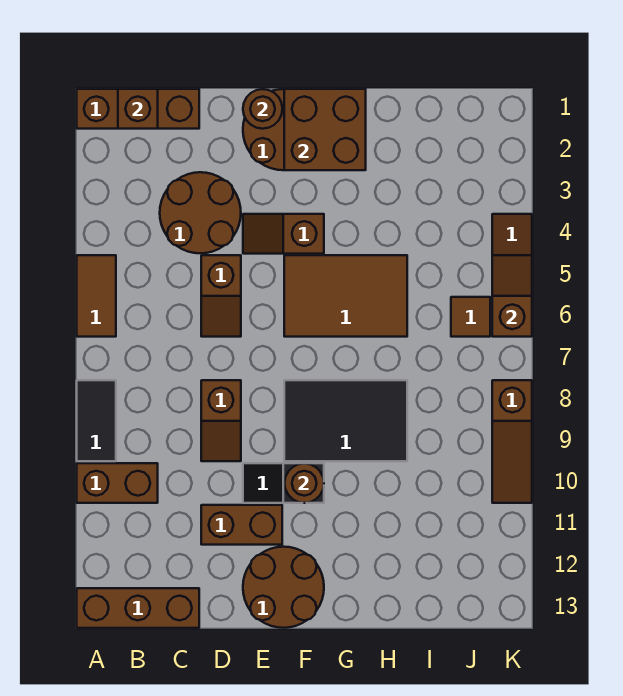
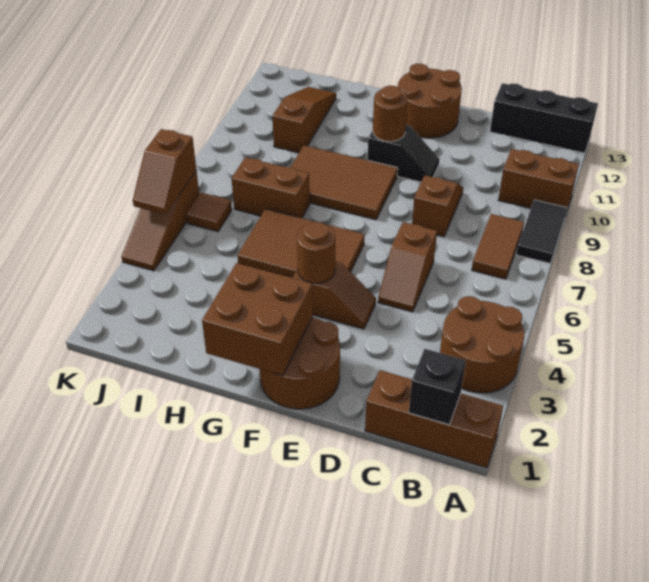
brown 1x2 tile [77,255,116,337] -> brown 1x2 tile moved to [472,214,524,279]
brown 1x3 brick [77,588,199,628] -> black 1x3 brick [490,83,598,153]
brown 1x1 brick [118,89,158,129] -> black 1x1 brick [409,349,466,425]
brown 2x2 round brick [160,172,241,253] -> brown 2x2 round brick moved to [440,296,524,393]
brown 1x2 slope [201,255,241,337] -> brown 1x2 slope turned to [378,222,437,312]
brown 1x2 brick [201,505,282,545] -> brown 1x2 brick moved to [232,157,310,218]
brown 1x1 round brick [243,89,282,129] -> brown 1x1 round brick moved to [297,222,336,283]
black 2x3 tile [284,380,407,461] -> brown 2x3 tile [291,145,398,220]
brown 1x3 slope [492,380,532,503] -> brown 1x3 slope moved to [272,87,336,153]

